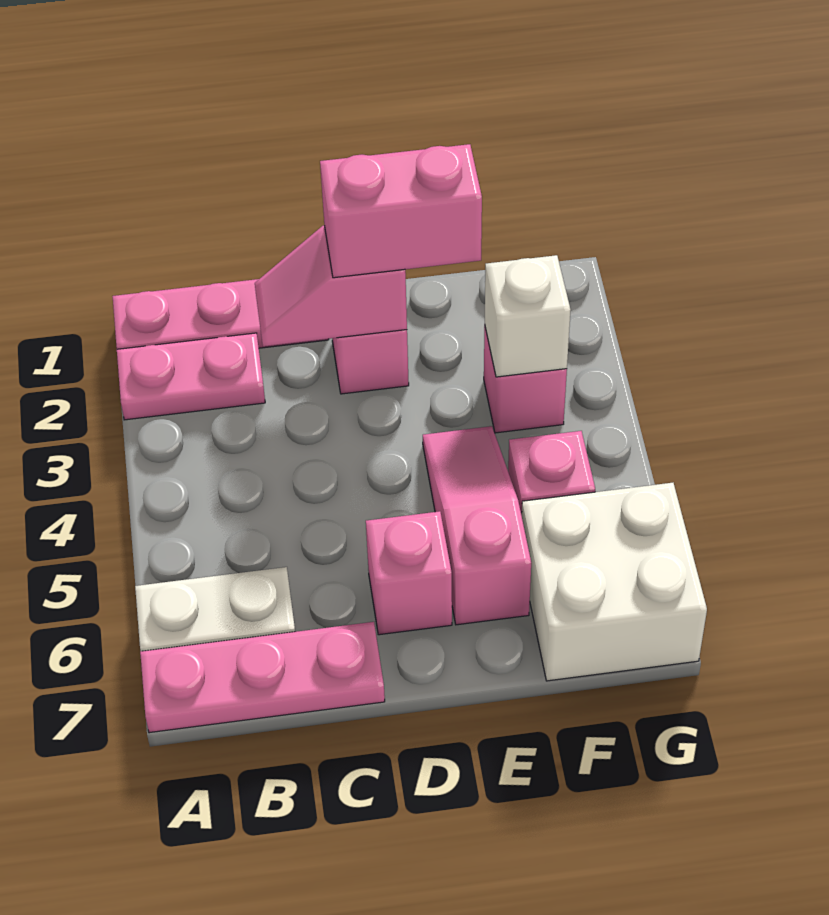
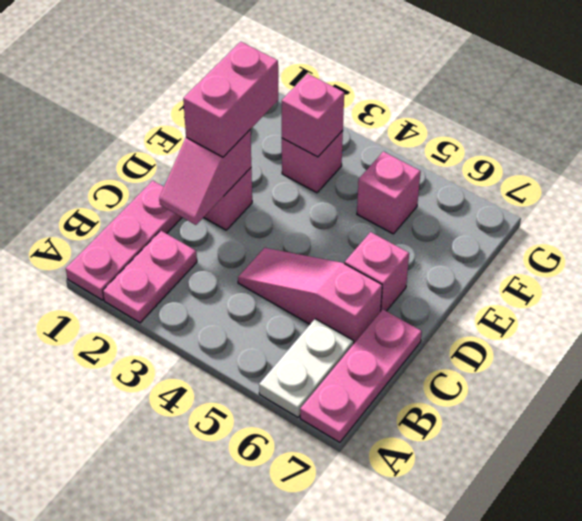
pink 1x3 slope [423,426,531,625] -> pink 1x3 slope moved to [238,248,382,344]
white 1x1 brick [485,255,571,377] -> pink 1x1 brick [282,74,344,157]
white 2x2 brick [522,483,707,681] -> none

